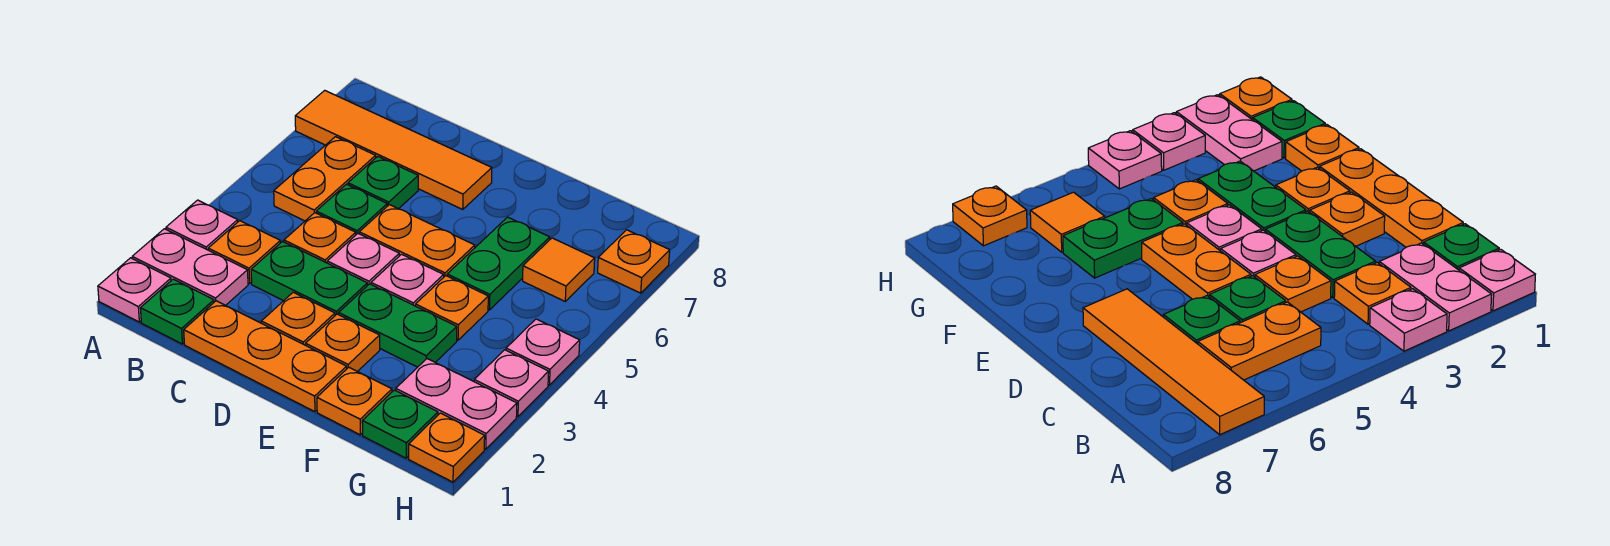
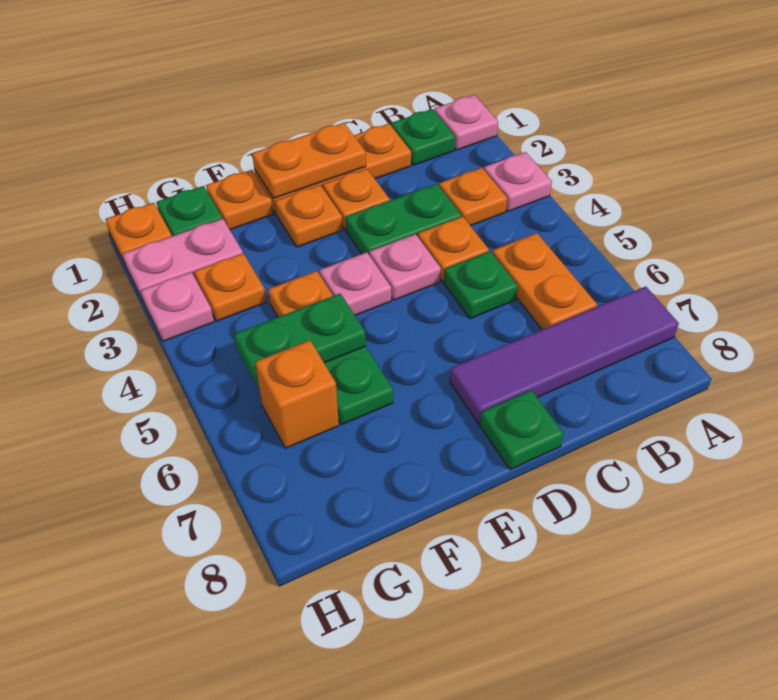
pink 1x2 plate [132,229,248,305] -> none
orange 1x4 tile [295,90,492,209] -> purple 1x4 tile [450,287,679,423]
green 1x1 plate [348,156,418,209] -> green 1x1 plate moved to [480,390,564,470]
orange 1x2 plate [359,205,475,277] -> orange 1x2 plate moved to [252,123,366,198]
green 1x2 plate [339,284,457,367] -> green 1x2 plate moved to [234,294,366,389]
orange 1x1 tile [523,238,595,301] -> orange 1x1 brick [255,340,339,448]
pink 1x1 plate [506,319,580,385] -> none
orange 1x1 plate [598,230,670,293] -> orange 1x1 plate moved to [194,253,266,321]

